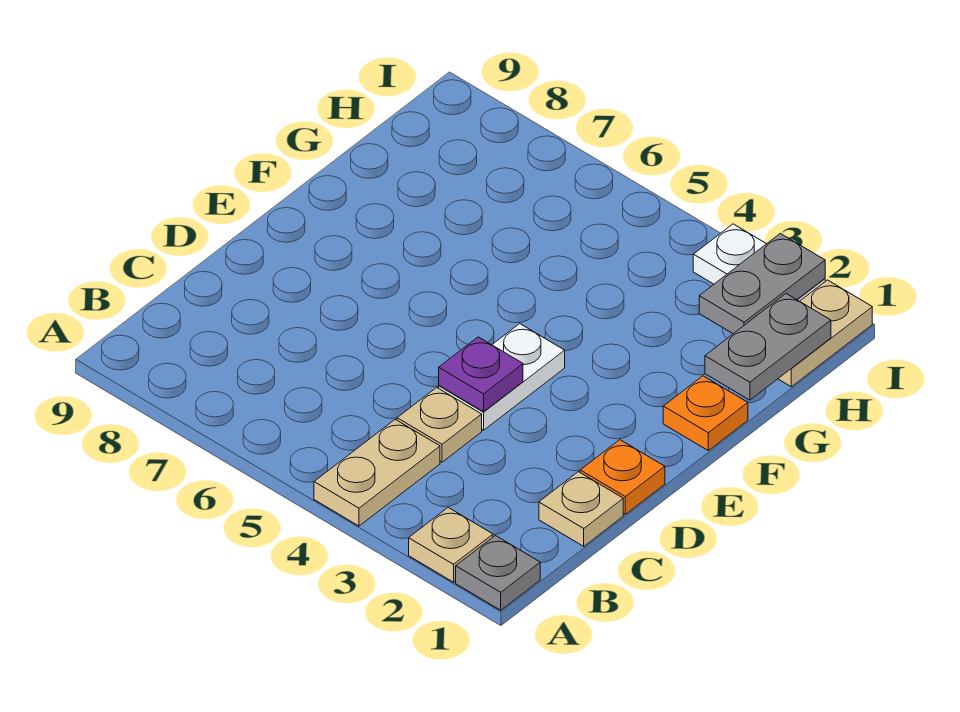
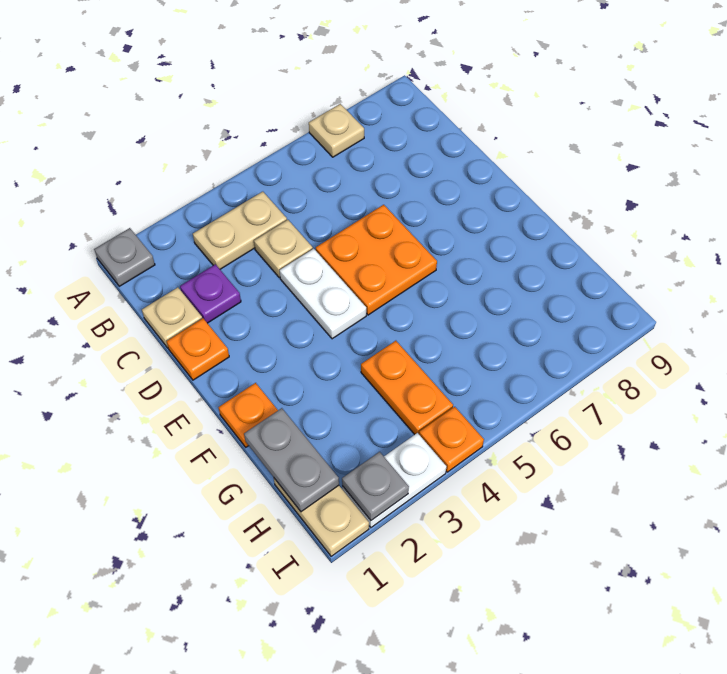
tan 1x1 plate [409,508,493,582] -> tan 1x1 plate moved to [309,104,364,157]
tan 1x2 plate [314,419,440,526] -> tan 1x2 plate turned to [193,192,287,269]
purple 1x1 plate [439,337,523,412] -> purple 1x1 plate moved to [180,264,241,323]
none -> orange 2x2 plate [316,205,437,315]
none -> orange 1x2 plate [361,341,453,435]
grey 1x2 plate [699,233,825,334] -> grey 1x1 plate [342,452,409,520]
none -> orange 1x1 plate [419,407,484,472]

